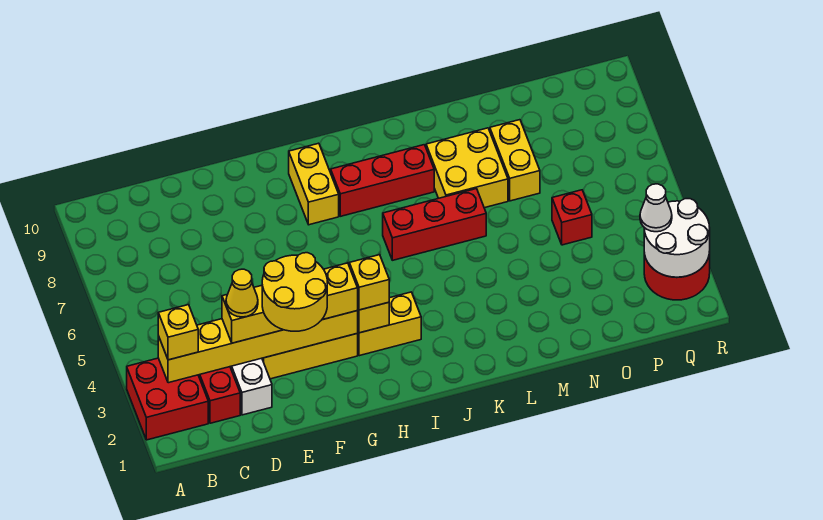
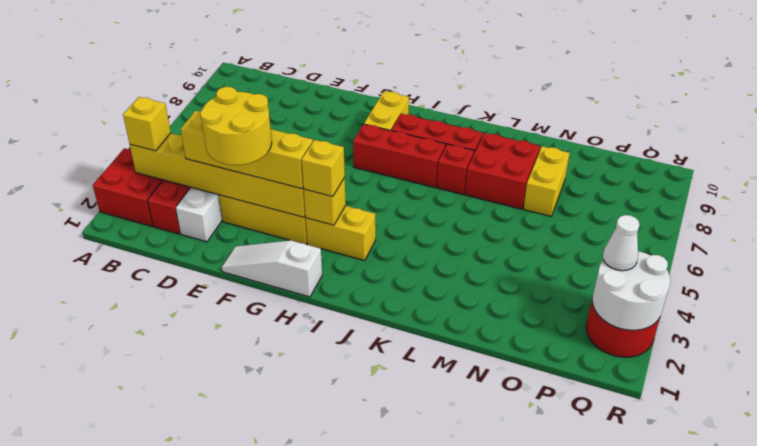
yellow 1x1 cone [226,269,258,317] -> none
none -> white 1x3 slope [222,240,322,297]
red 1x3 brick [383,189,486,260] -> red 1x3 brick moved to [353,124,446,188]
yellow 2x2 brick [426,128,508,208] -> red 2x2 brick [465,133,540,209]
red 1x1 brick [552,190,592,245] -> red 1x1 brick moved to [437,144,474,195]

